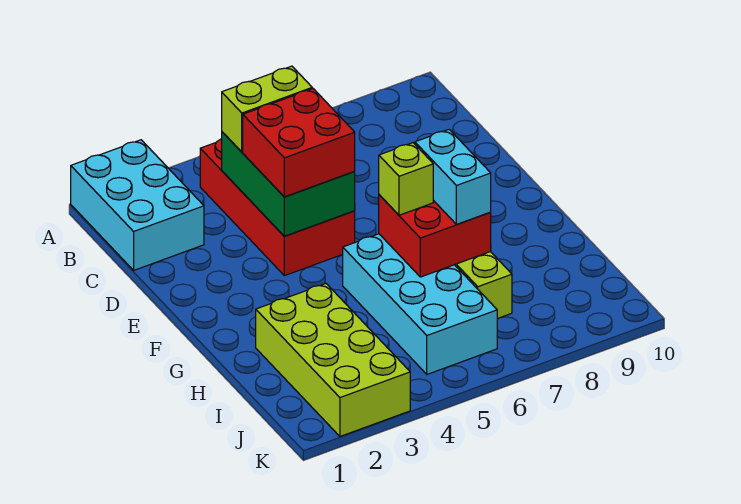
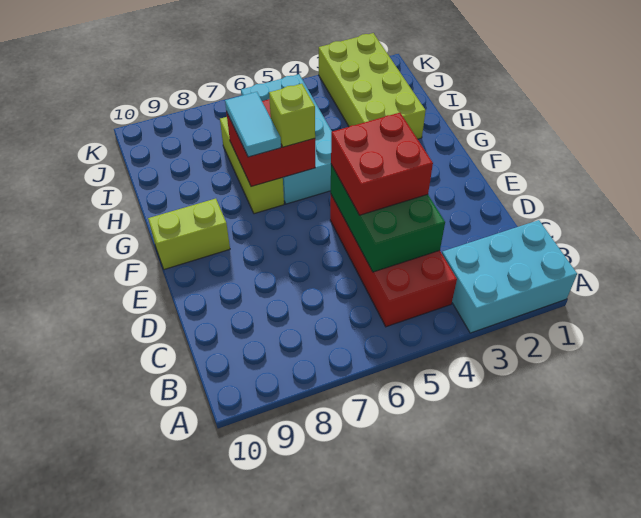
cyan 2x3 brick [71,140,204,270] -> cyan 2x3 brick turned to [442,220,577,333]
lime 1x2 brick [222,66,312,152] -> lime 1x2 brick moved to [148,199,230,269]
cyan 1x2 brick [415,130,491,224] -> cyan 1x2 tile [225,92,281,157]

